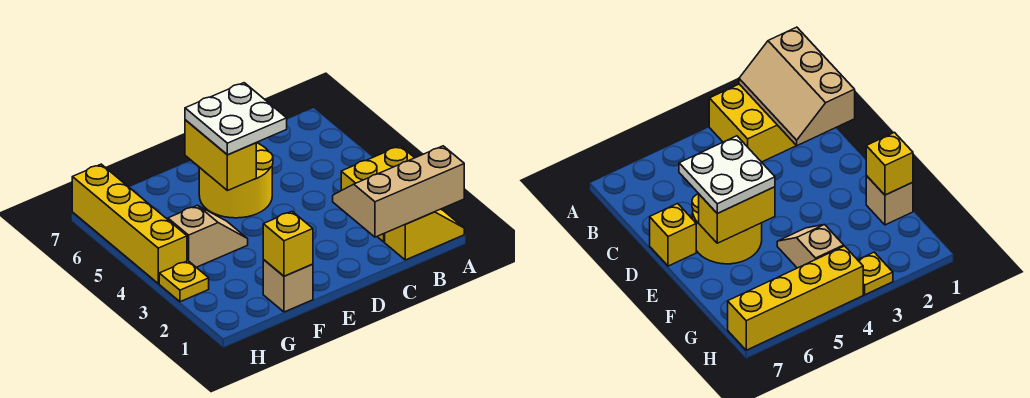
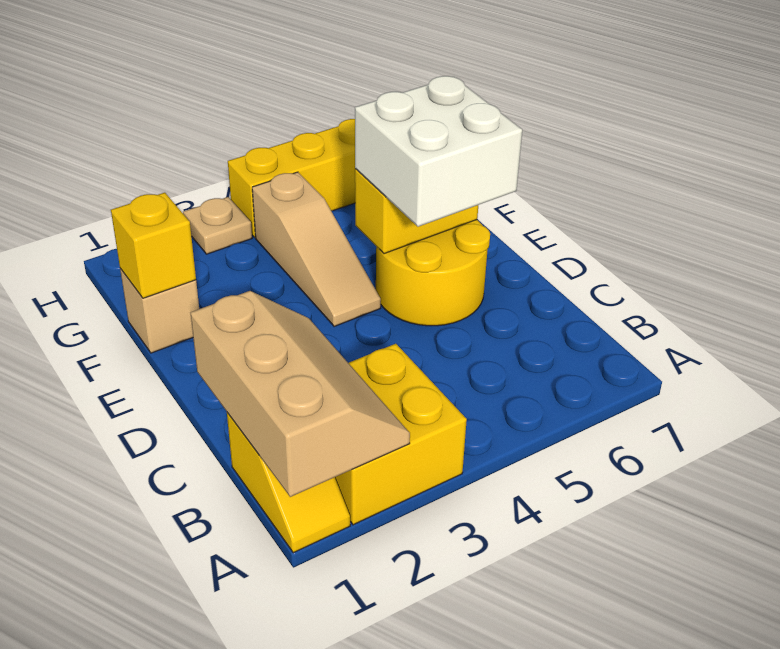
white 2x2 plate [185,83,287,155] -> white 2x2 brick [355,76,522,227]
yellow 1x1 brick [650,204,696,266] -> none
tan 1x2 slope [168,205,248,267] -> tan 1x3 slope [252,172,381,327]
yellow 1x1 plate [159,261,209,302] -> tan 1x1 plate [183,197,252,254]

